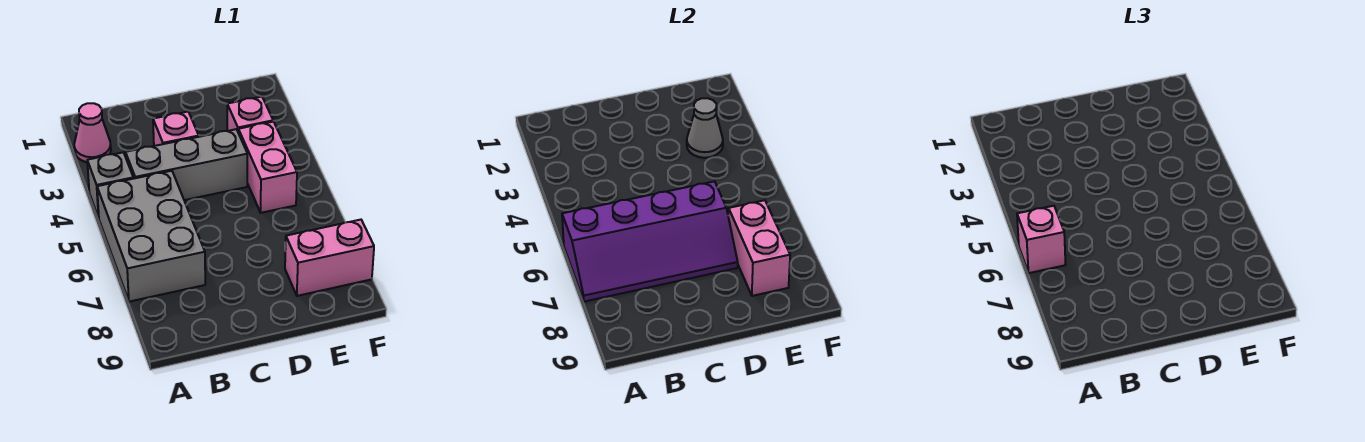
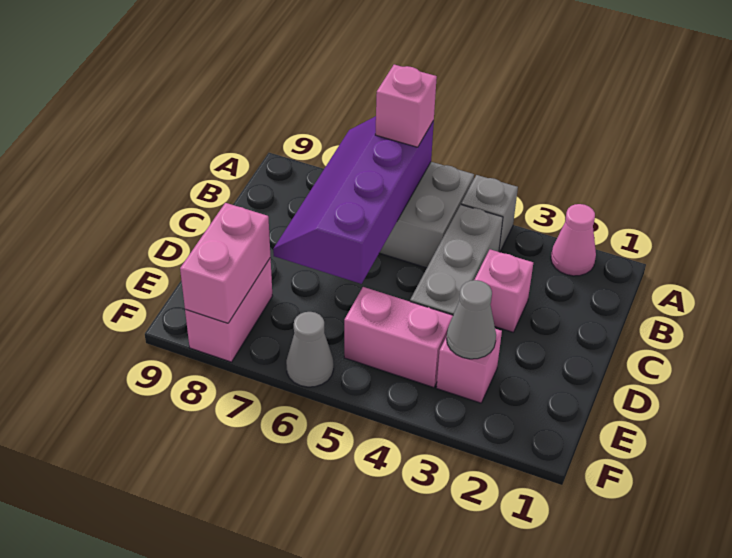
pink 1x2 brick [728,200,790,296] -> pink 1x2 brick turned to [180,203,270,323]
none -> grey 1x1 cone [286,312,334,387]

